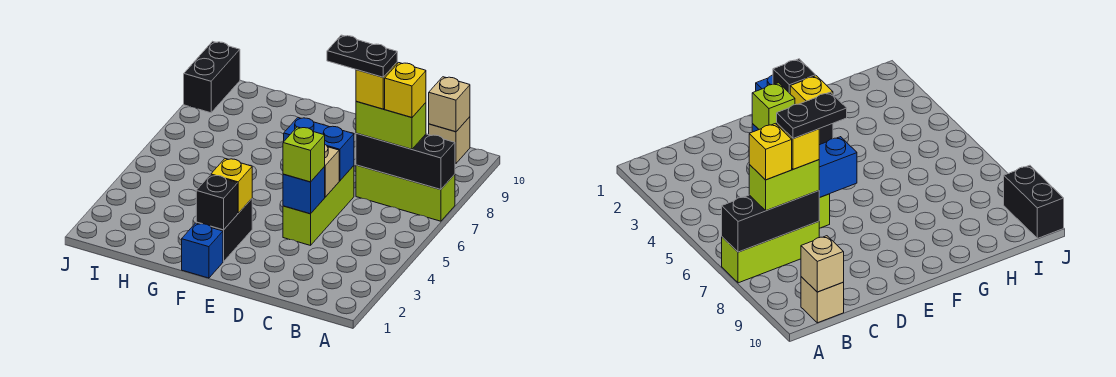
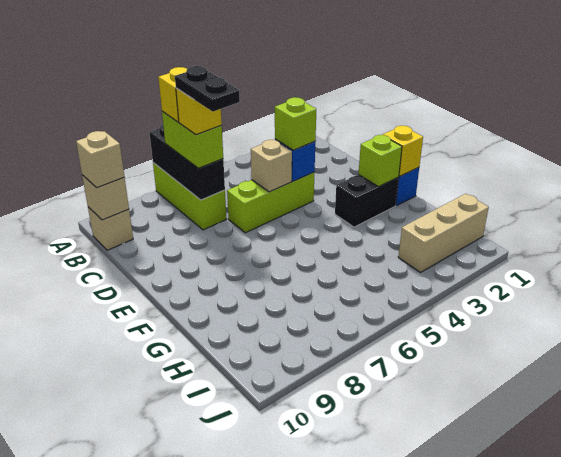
none -> tan 1x1 brick [76,131,125,188]
blue 1x2 brick [284,118,354,181] -> none
black 1x1 brick [196,175,238,230] -> lime 1x1 brick [358,135,402,187]
yellow 1x1 brick [211,159,252,213] -> yellow 1x1 brick moved to [383,126,423,176]
none -> tan 1x3 brick [398,194,489,272]
black 1x2 brick [184,41,240,113] -> none

